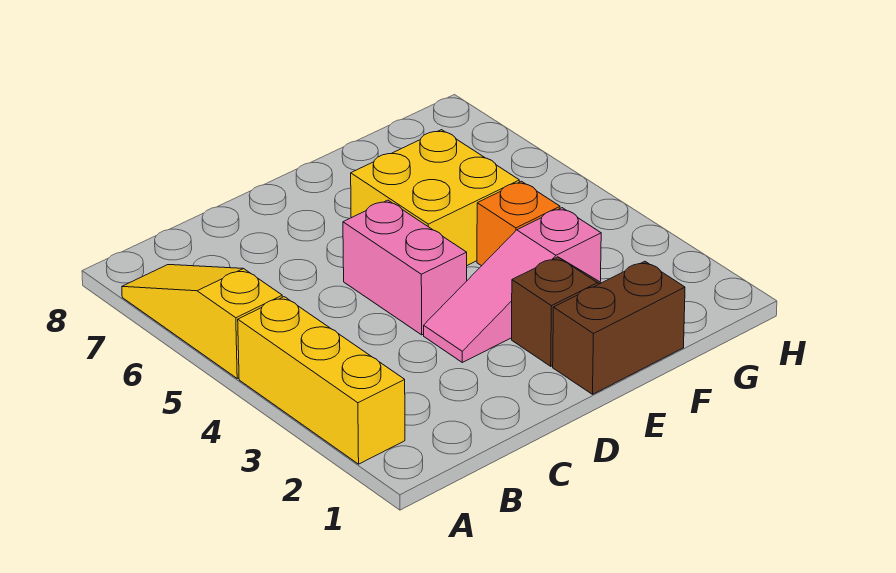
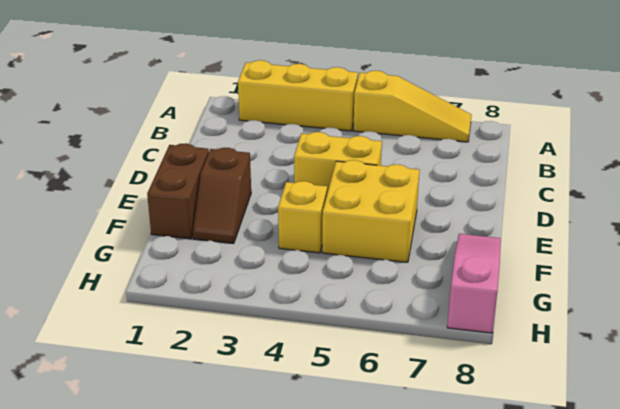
pink 1x3 slope [424,208,601,362] -> pink 1x3 slope moved to [447,234,501,333]
pink 1x2 brick [343,200,467,335] -> yellow 1x2 brick [294,132,382,193]
orange 1x1 brick [477,181,560,266] -> yellow 1x1 brick [278,181,327,253]

